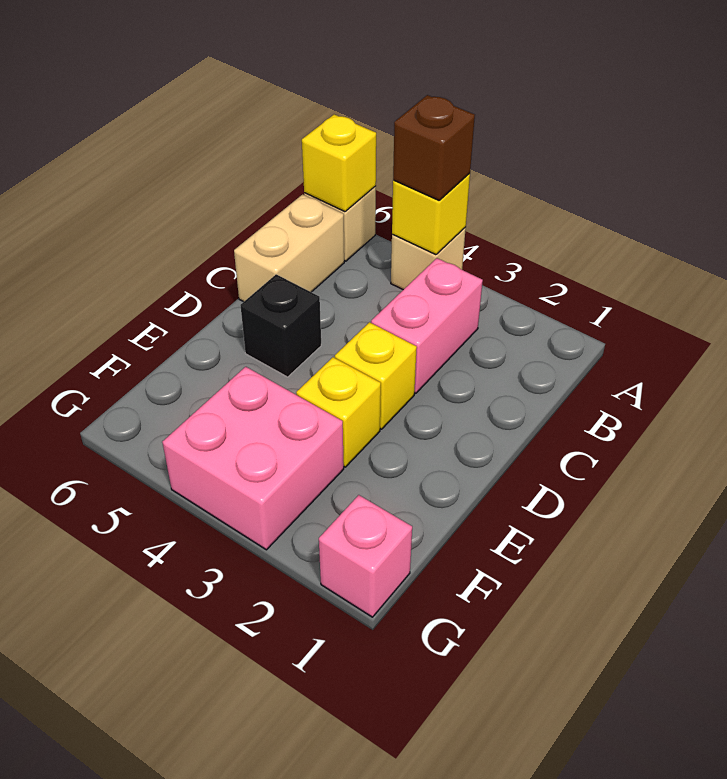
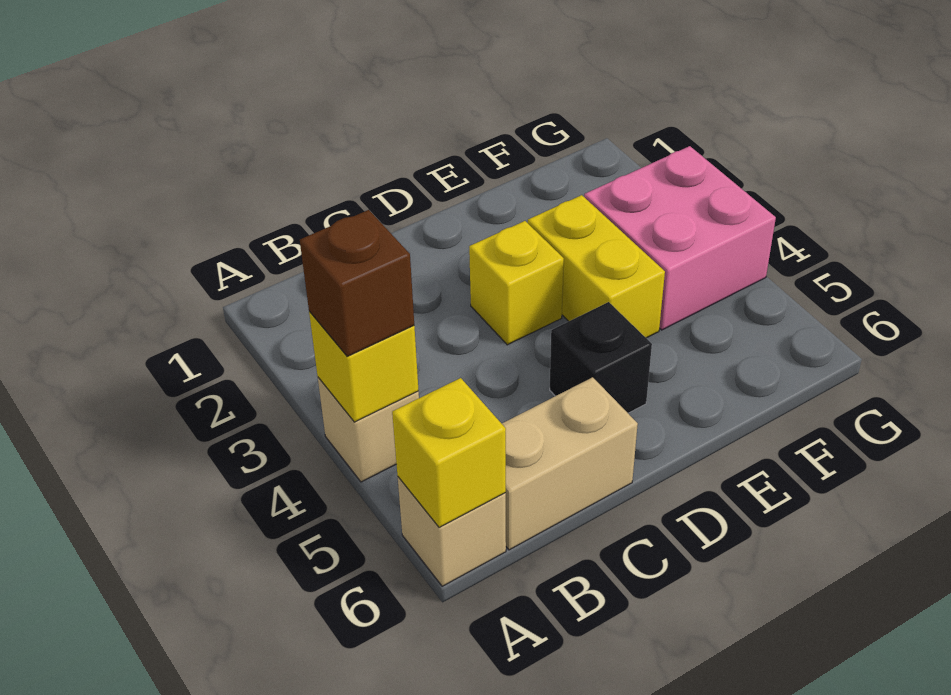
pink 1x2 brick [371,258,483,393] -> none
yellow 1x1 brick [296,357,381,467] -> yellow 1x2 brick [528,195,665,338]
pink 1x1 brick [319,495,412,617] -> none

